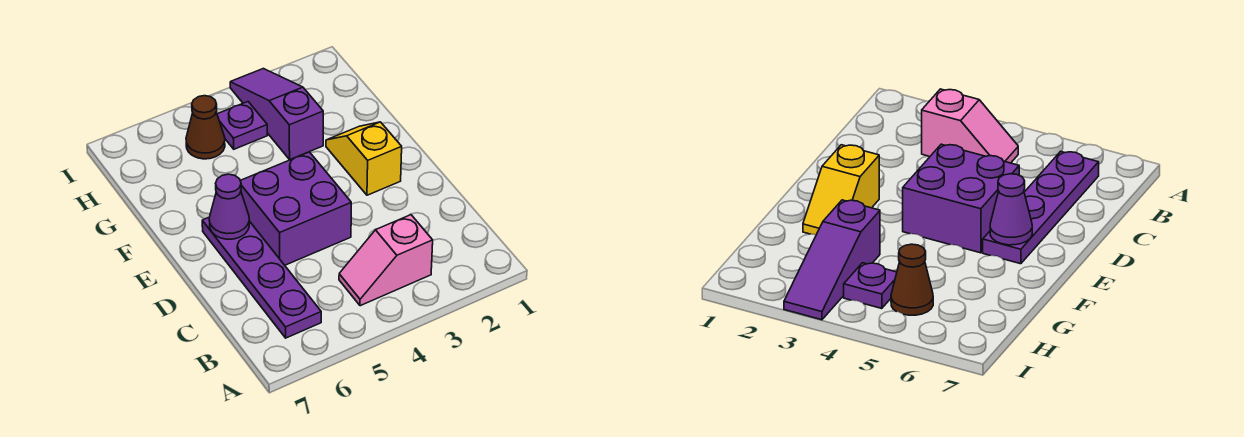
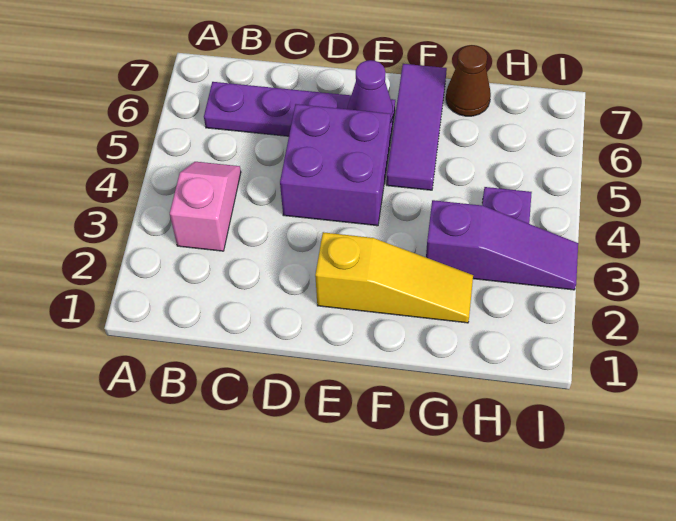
yellow 1x2 slope [326,122,402,195] -> yellow 1x3 slope [315,232,473,323]
none -> purple 1x3 tile [386,64,447,190]
brown 1x1 cone [186,96,225,159] -> brown 1x1 cone moved to [446,45,491,116]

